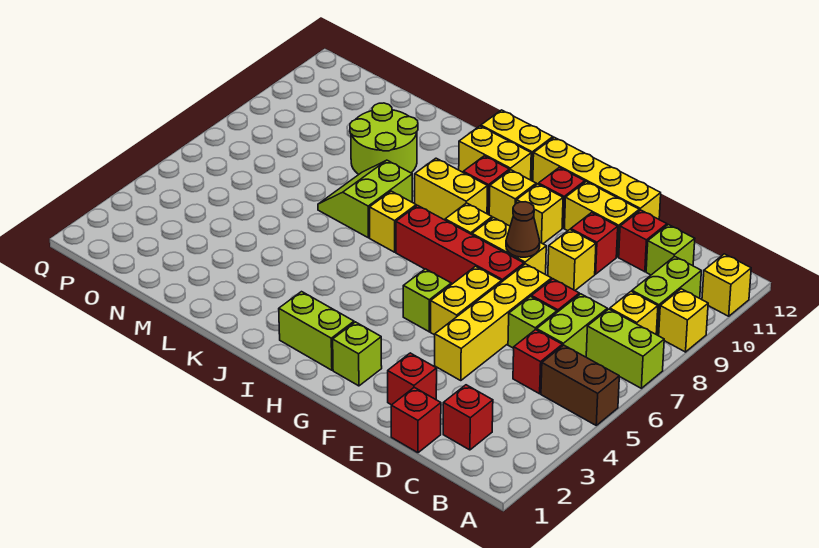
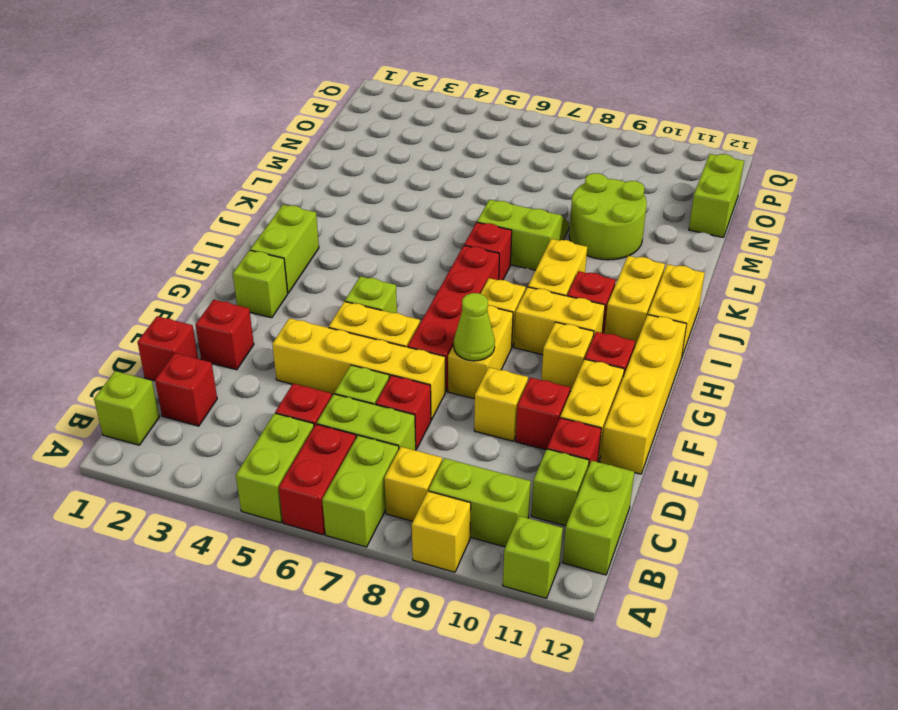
brown 1x2 brick [541,345,619,425] -> lime 1x2 brick [236,413,314,523]
none -> red 1x2 brick [279,424,356,535]
yellow 1x1 brick [702,254,751,316] -> lime 1x1 brick [503,516,563,598]
none -> lime 1x1 brick [94,371,159,445]
none -> lime 1x2 brick [563,461,634,575]
brown 1x1 cone [506,202,540,257] -> lime 1x1 cone [454,293,495,361]
yellow 1x1 brick [489,170,536,226] -> yellow 1x2 brick [514,287,605,355]
yellow 1x1 brick [369,191,416,252] -> red 1x1 brick [464,222,512,280]
none -> lime 1x2 brick [689,154,744,237]

